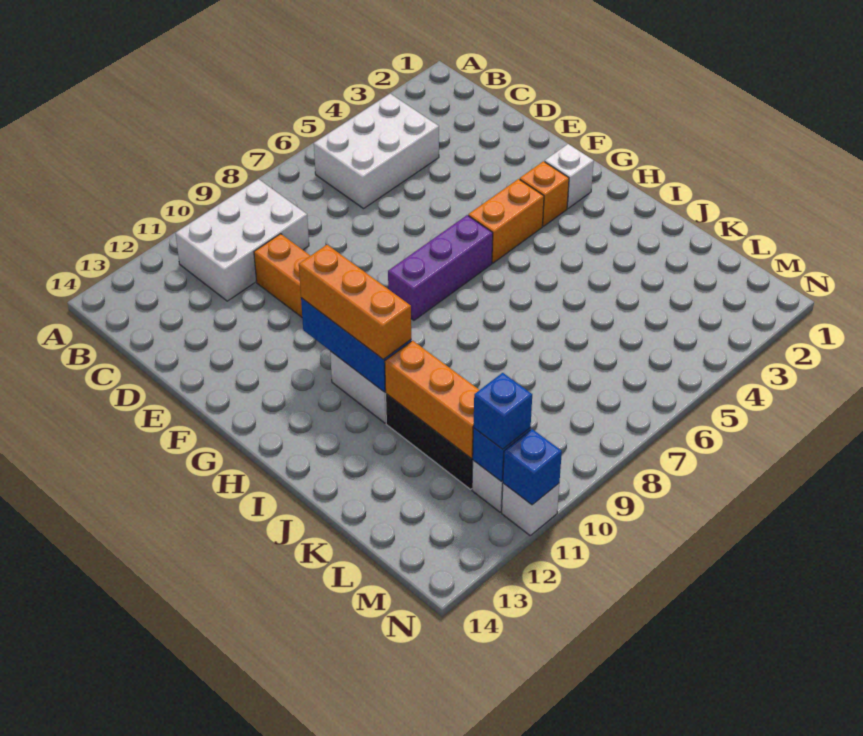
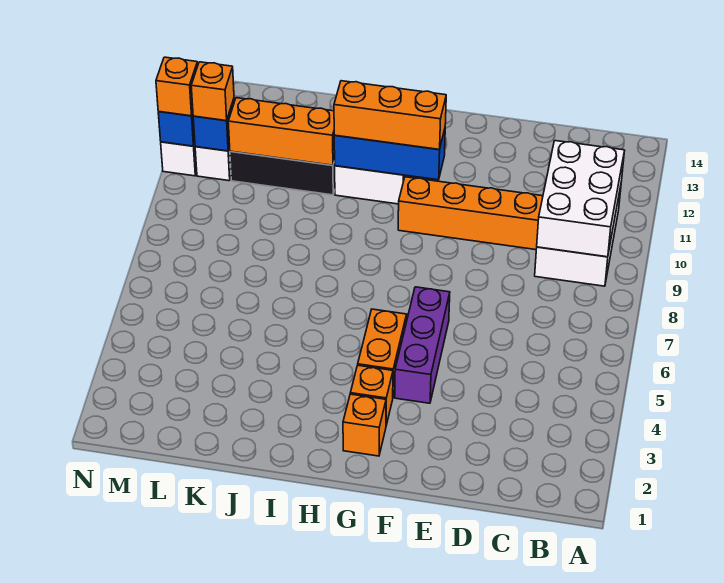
white 2x3 brick [314,94,439,209] -> white 2x3 brick moved to [537,141,625,257]
white 1x1 brick [545,144,594,208] -> orange 1x1 brick [343,394,386,456]
purple 1x3 brick [388,215,493,320] -> purple 1x3 brick moved to [395,287,450,403]
blue 1x1 brick [473,373,532,449] -> orange 1x1 brick [191,62,234,121]
none -> orange 1x1 brick [156,57,198,116]

